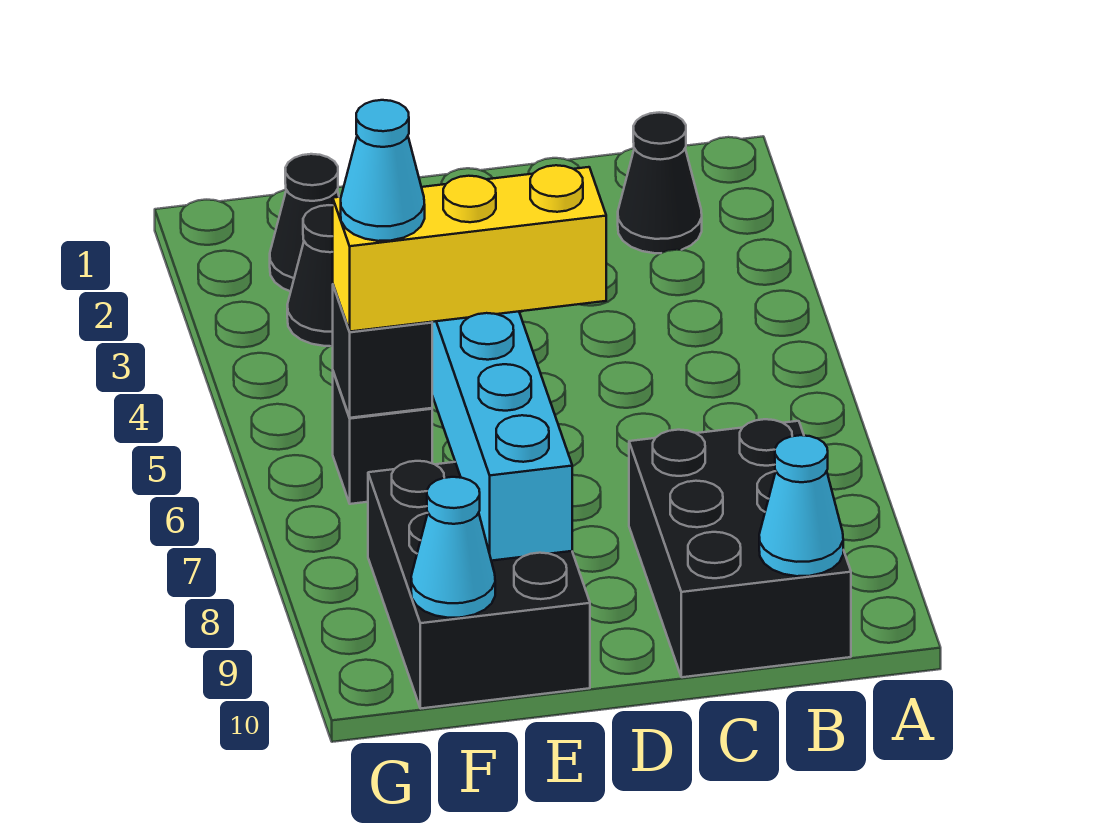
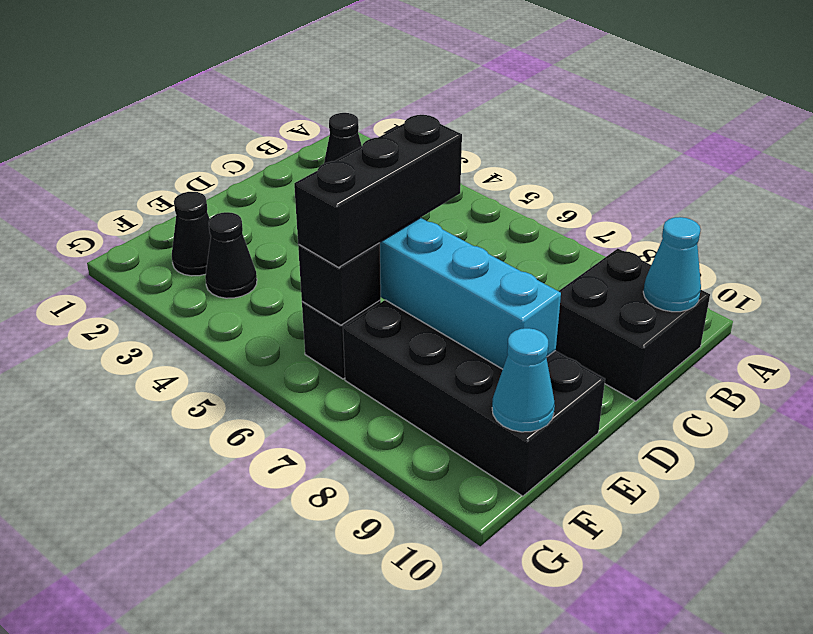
black 2x3 brick [629,419,851,677] -> black 2x2 brick [555,249,710,401]
yellow 1x3 brick [333,165,606,332] -> black 1x3 brick [294,115,462,267]
black 2x3 brick [368,461,590,709] -> black 2x4 brick [343,300,605,496]
cyan 1x1 cone [341,100,425,241] -> none

